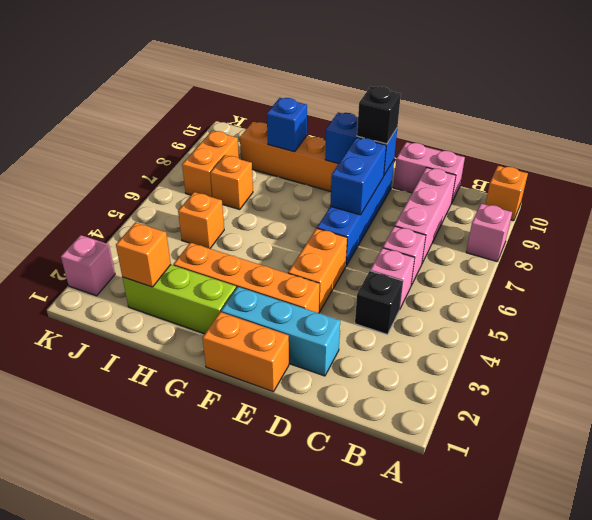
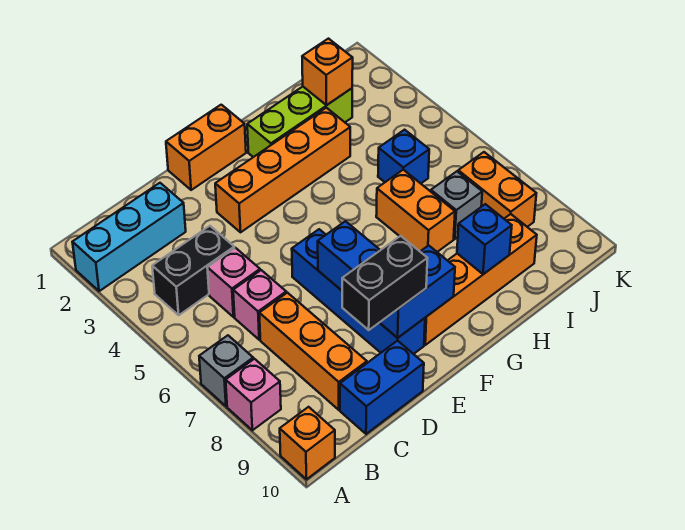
none -> grey 1x1 brick [199,335,253,406]
black 1x1 brick [355,271,403,335] -> black 1x2 brick [152,226,234,315]
pink 1x3 brick [395,167,456,263] -> orange 1x3 brick [259,293,367,410]
pink 1x2 brick [393,142,465,203] -> blue 1x2 brick [340,341,424,434]
cyan 1x3 brick [221,287,340,376] -> cyan 1x3 brick moved to [72,183,186,291]
orange 1x2 brick [288,228,347,312] -> orange 1x2 brick moved to [376,170,455,252]
black 1x1 brick [357,86,401,144] -> black 1x2 brick [342,236,427,330]
orange 1x1 brick [178,192,224,249] -> blue 1x1 brick [378,130,429,183]
orange 1x1 brick [210,155,253,209] -> grey 1x1 brick [431,171,482,239]
pink 1x1 brick [61,235,115,296] -> none

